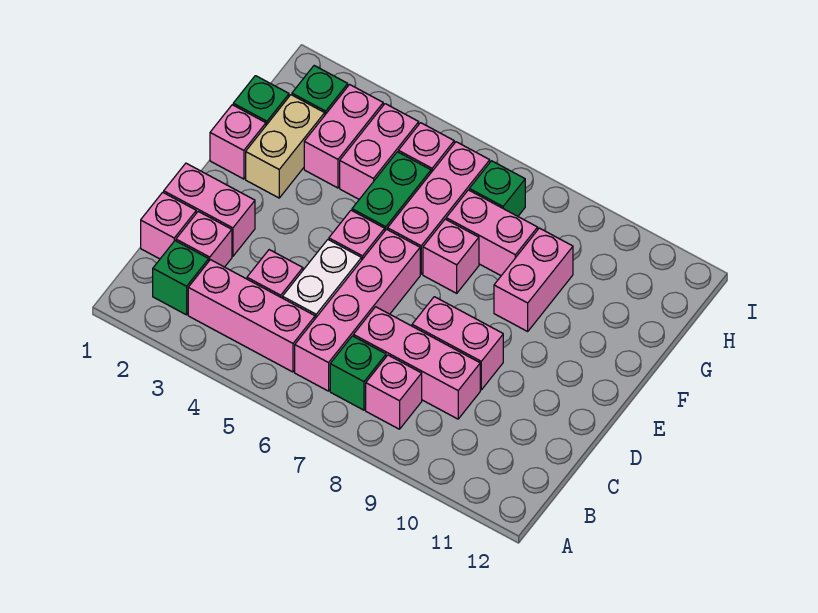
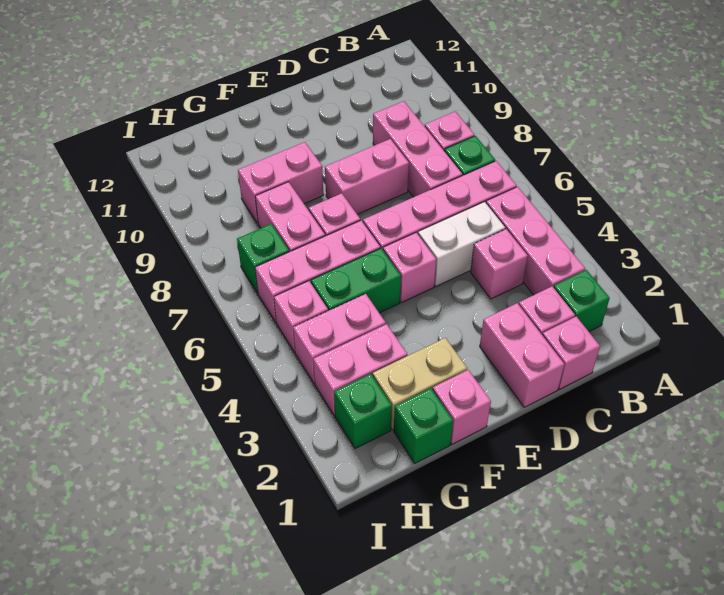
pink 1x2 brick [412,297,503,390] -> pink 1x2 brick turned to [325,139,409,214]

